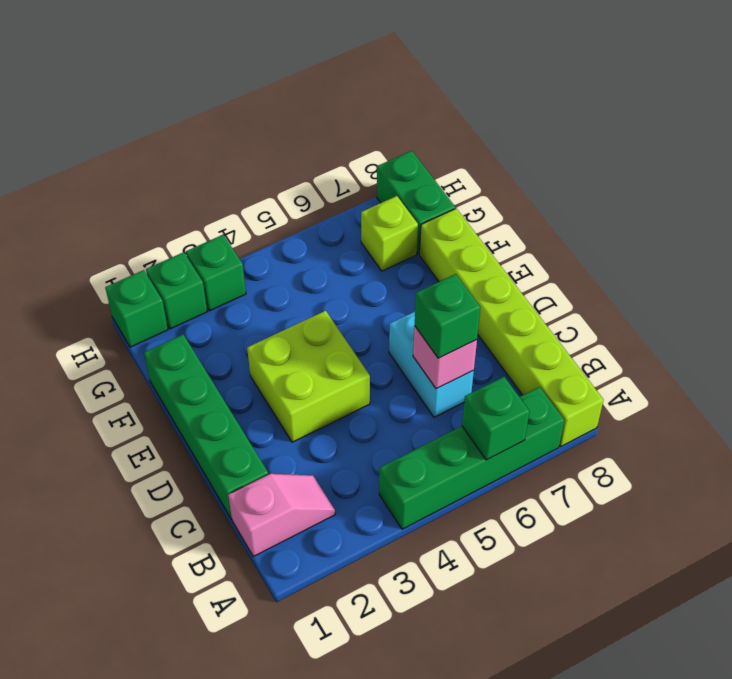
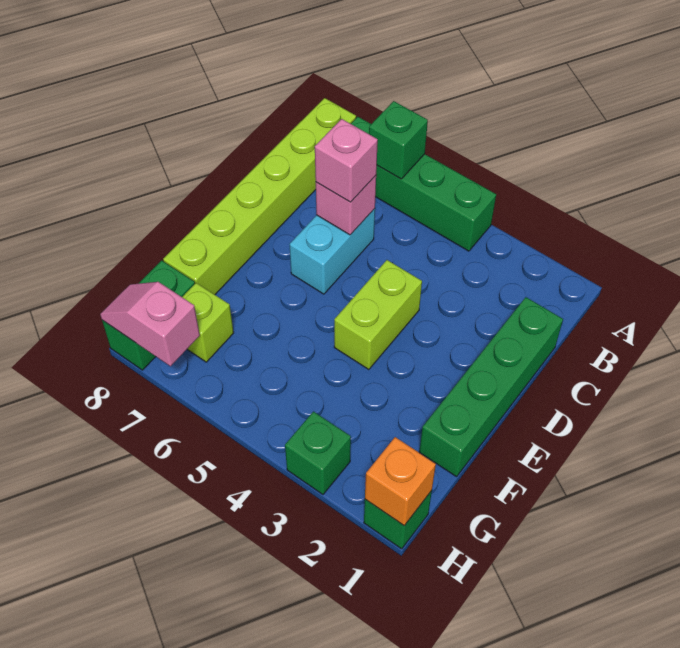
pink 1x2 slope [228,474,335,556] -> pink 1x2 slope moved to [100,282,200,366]
green 1x1 brick [415,274,481,358] -> pink 1x1 brick [315,119,378,202]
lime 2x2 brick [247,311,370,442] -> lime 1x2 brick [334,260,422,370]
none -> orange 1x1 brick [365,437,436,526]
green 1x1 brick [146,252,207,329] -> none

